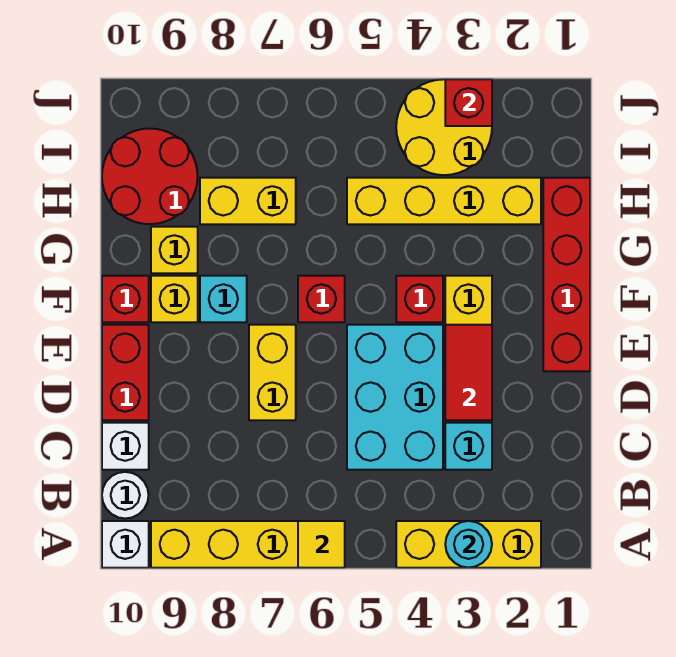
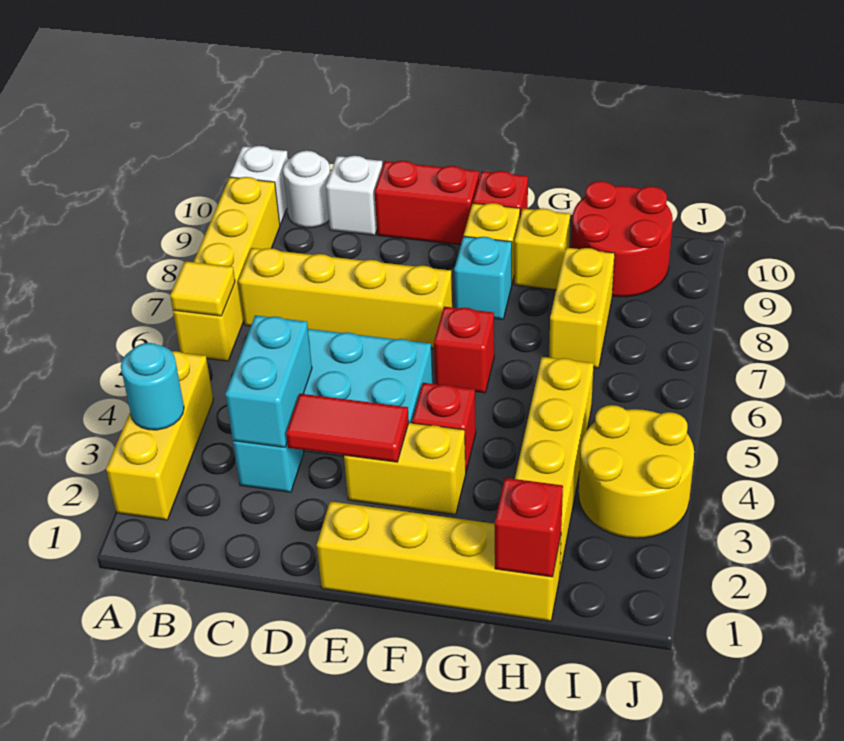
none -> cyan 1x2 brick [225,315,312,447]
yellow 1x2 brick [249,325,296,420] -> yellow 1x4 brick [238,248,452,348]
red 1x4 brick [543,178,590,371] -> yellow 1x4 brick [317,501,561,621]
red 1x1 brick [445,79,492,126] -> red 1x1 brick moved to [495,478,563,577]

